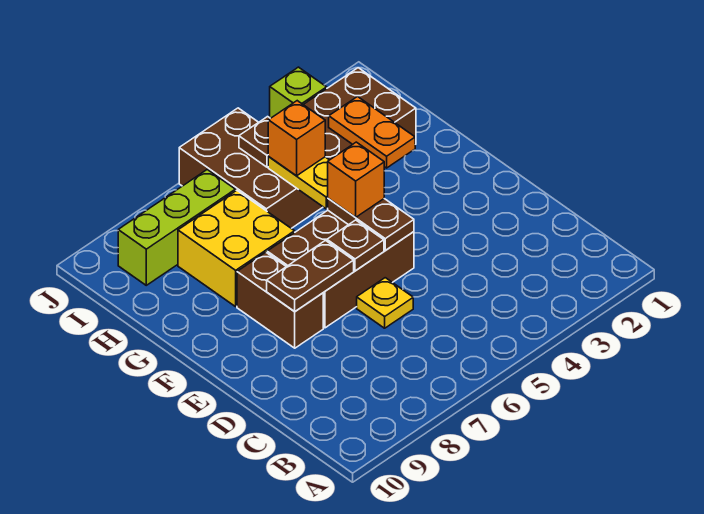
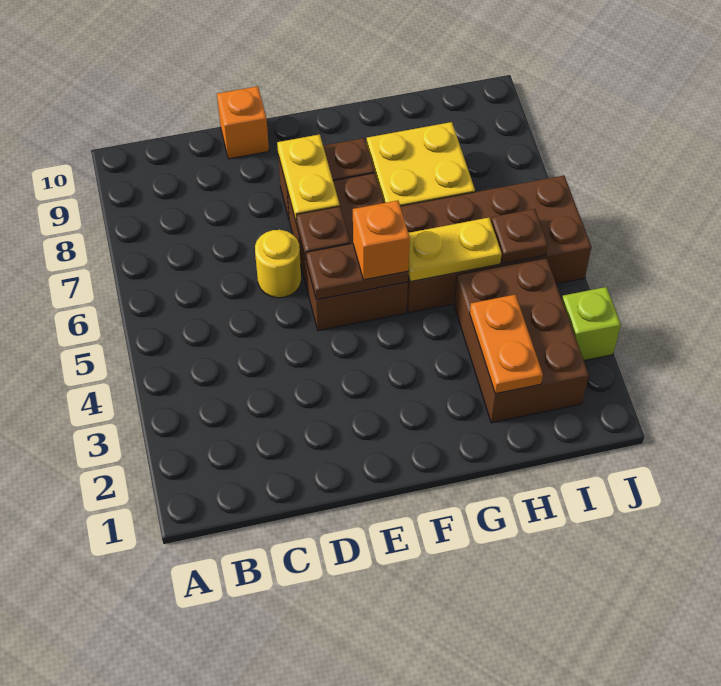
yellow 1x1 plate [357,278,413,328] -> yellow 1x1 round brick [255,230,301,298]
brown 1x2 plate [267,241,354,312] -> yellow 1x2 plate [277,134,340,223]
orange 1x2 plate [329,97,415,168] -> orange 1x2 plate turned to [470,295,543,394]
brown 2x3 brick [179,108,323,228] -> brown 2x4 brick [400,175,591,313]
orange 1x1 brick [268,101,325,176] -> orange 1x1 brick moved to [217,86,269,159]
lime 1x3 brick [118,170,235,285] -> none

